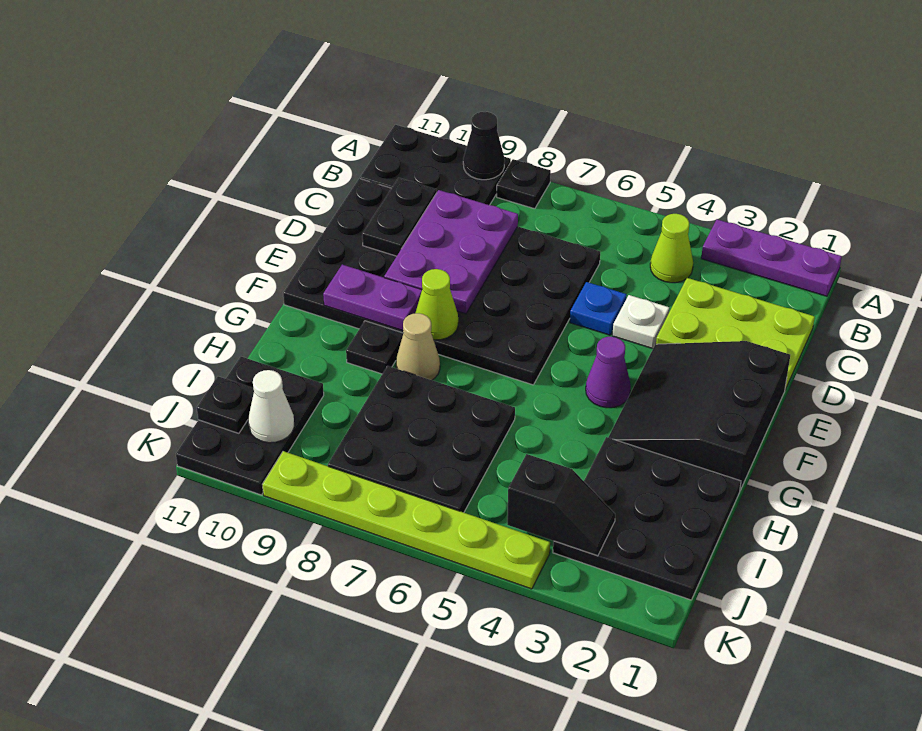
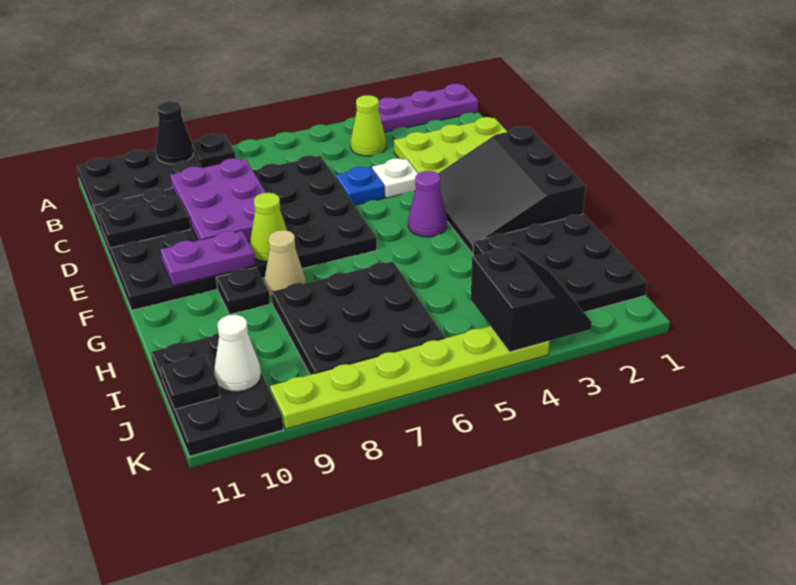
black 1x2 plate [362,178,437,256] -> black 1x2 plate turned to [99,196,190,248]
black 1x2 slope [507,454,615,556] -> black 2x2 slope [471,246,592,352]

